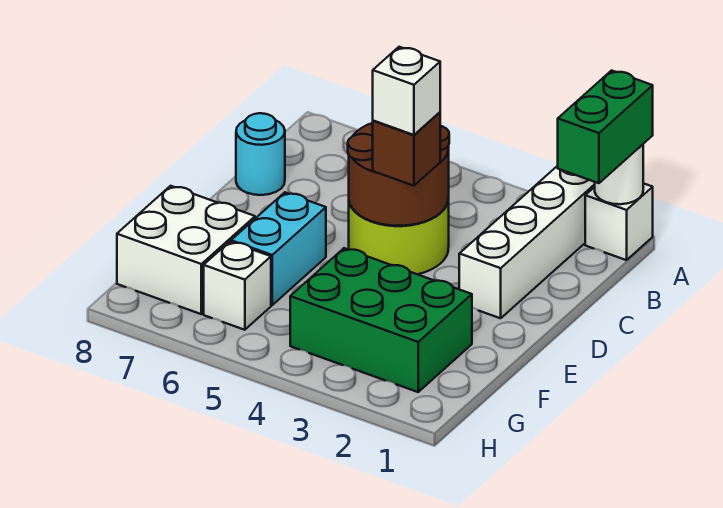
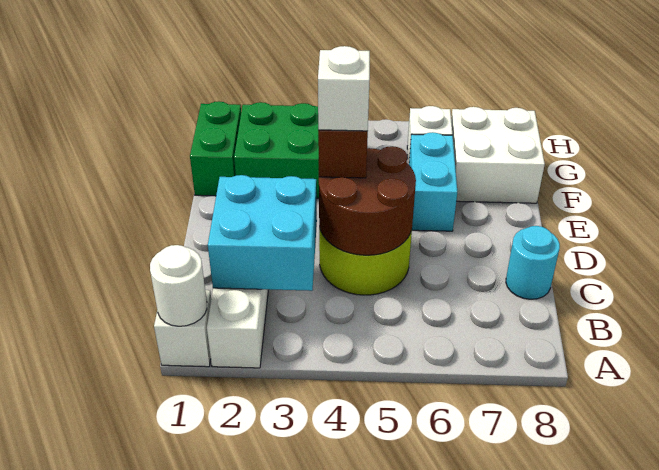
green 1x2 brick [558,71,653,183] -> green 1x2 brick moved to [190,101,241,196]
none -> cyan 2x2 brick [208,175,317,291]

